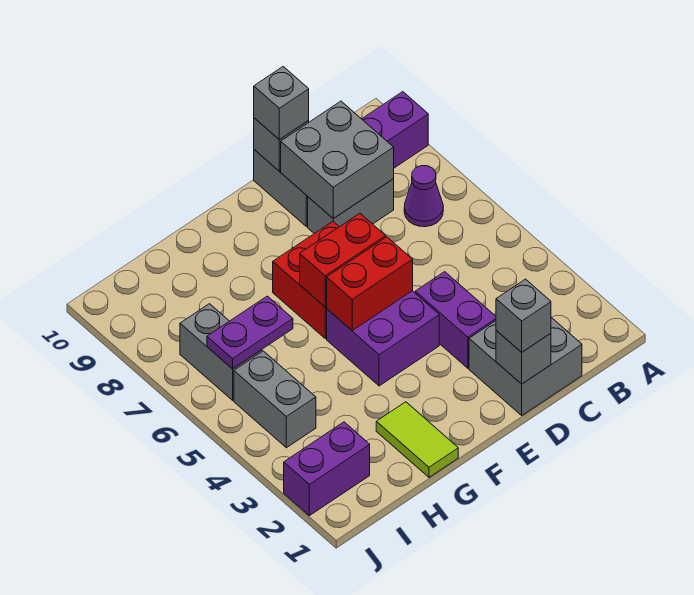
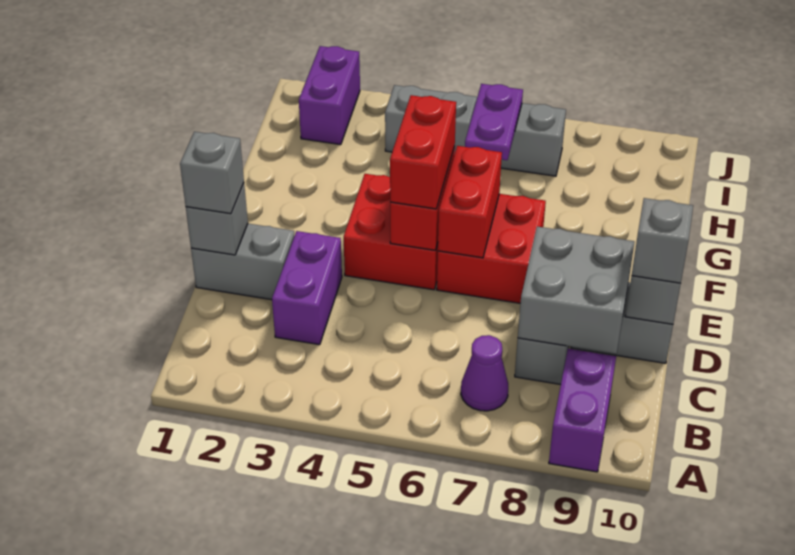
grey 2x2 brick [469,317,582,415] -> grey 1x2 brick [191,224,294,300]
purple 1x2 brick [415,272,496,368] -> purple 1x2 brick turned to [272,231,342,345]
purple 2x2 brick [327,291,439,386] -> red 2x2 brick [344,174,438,290]
none -> red 1x2 brick [390,95,456,209]
lime 1x2 tile [376,402,458,477] -> none

